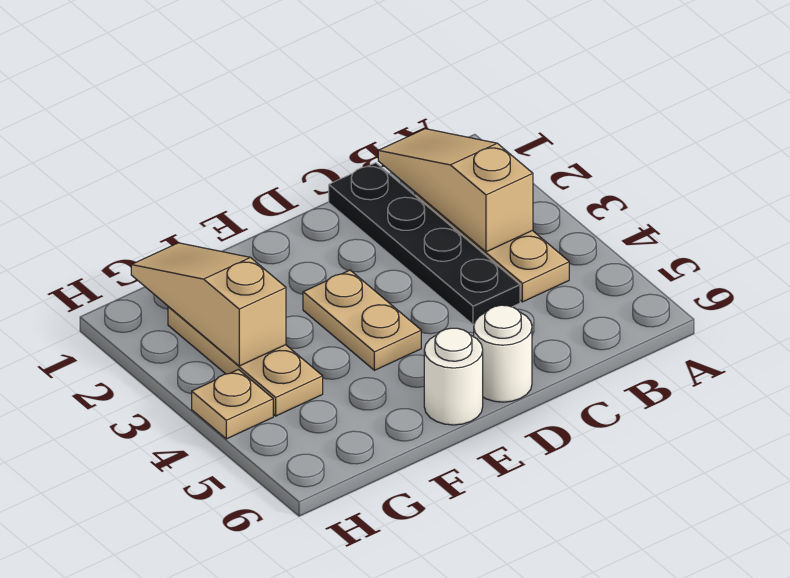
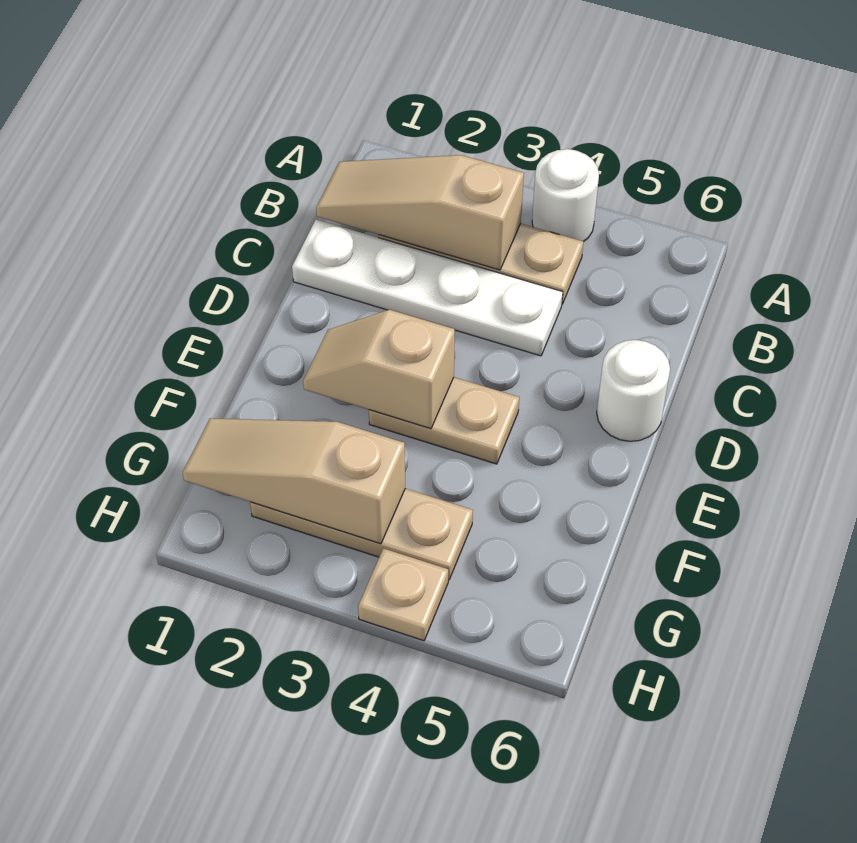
black 1x4 plate [329,163,520,325] -> white 1x4 plate [292,220,563,356]
none -> tan 1x2 slope [303,310,455,429]
white 1x1 round brick [424,328,483,425] -> white 1x1 round brick moved to [532,149,599,242]

